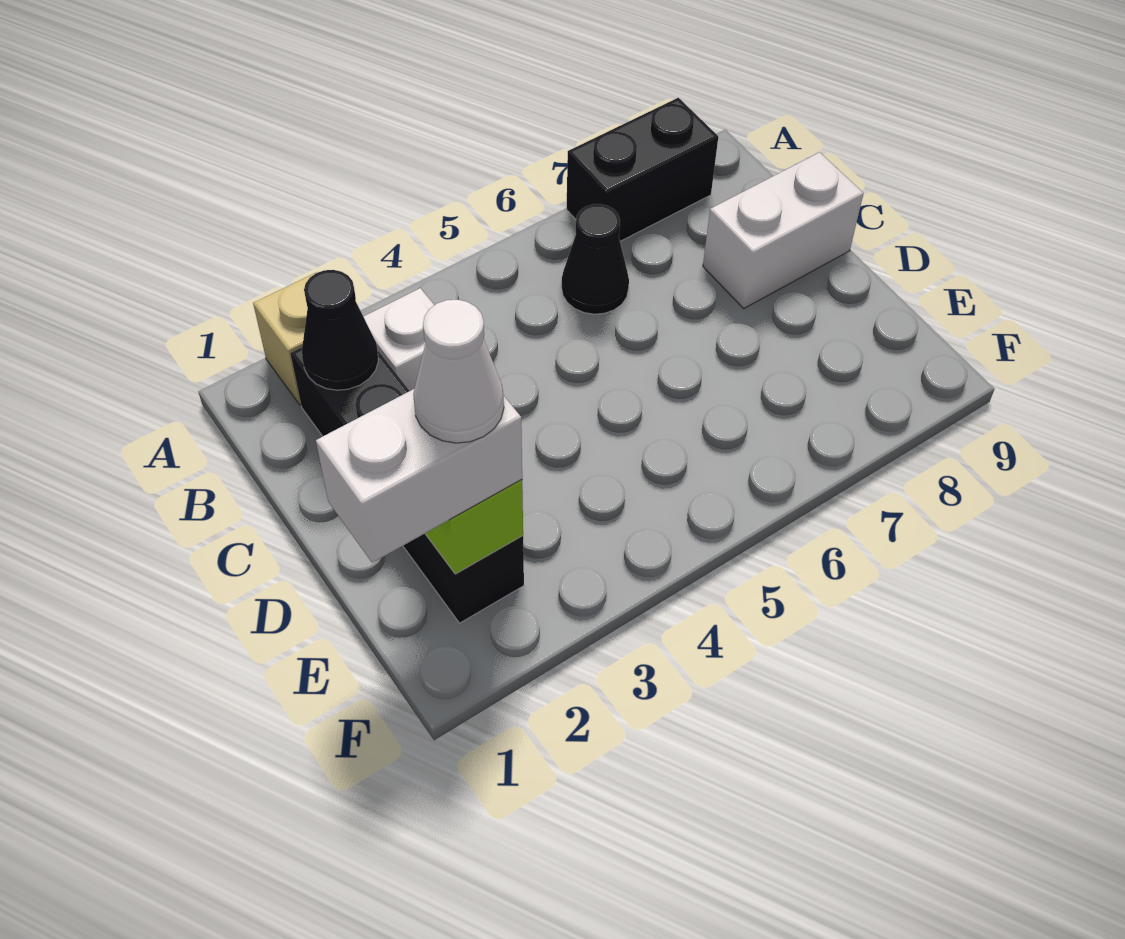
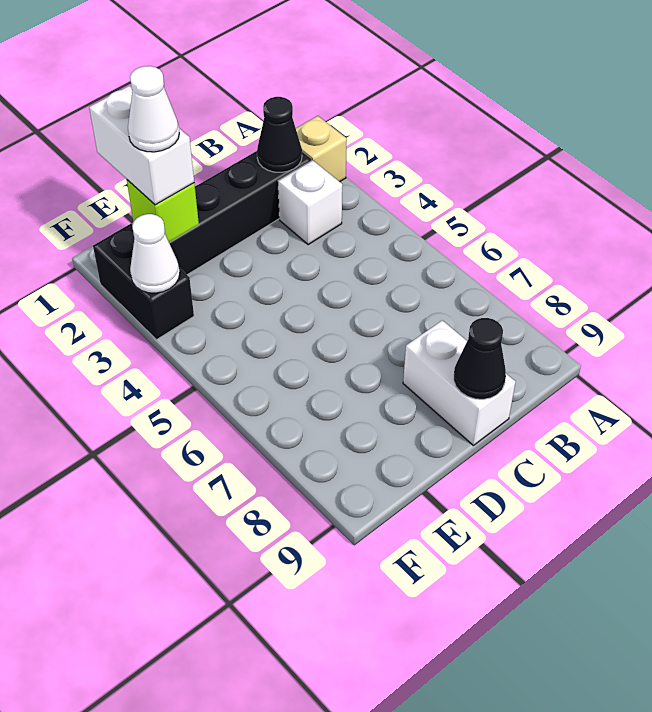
black 1x2 brick [566,98,718,241] -> black 1x2 brick moved to [93,223,194,340]
black 1x1 cone [561,204,629,314] -> black 1x1 cone moved to [454,318,506,399]
none -> white 1x1 cone [130,214,180,293]

